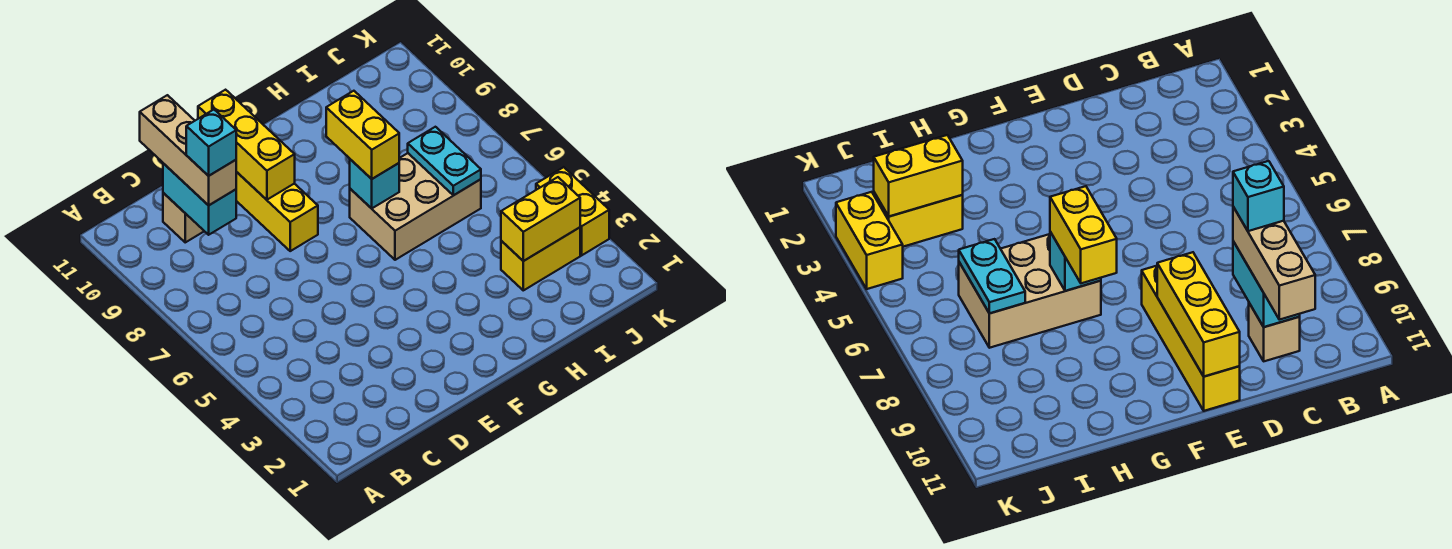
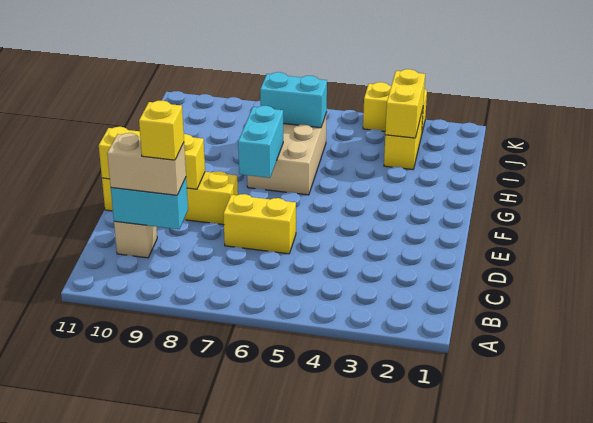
tan 1x3 brick [140,95,236,205] -> tan 1x2 brick [107,133,186,195]
cyan 1x1 brick [186,110,236,176] -> yellow 1x1 brick [139,101,184,160]
cyan 1x1 brick [350,159,399,208] -> cyan 1x2 brick [238,106,283,178]
yellow 1x2 brick [326,91,399,179] -> yellow 1x2 brick moved to [223,194,296,254]
cyan 1x2 plate [408,127,481,195] -> cyan 1x2 brick [260,72,327,128]

